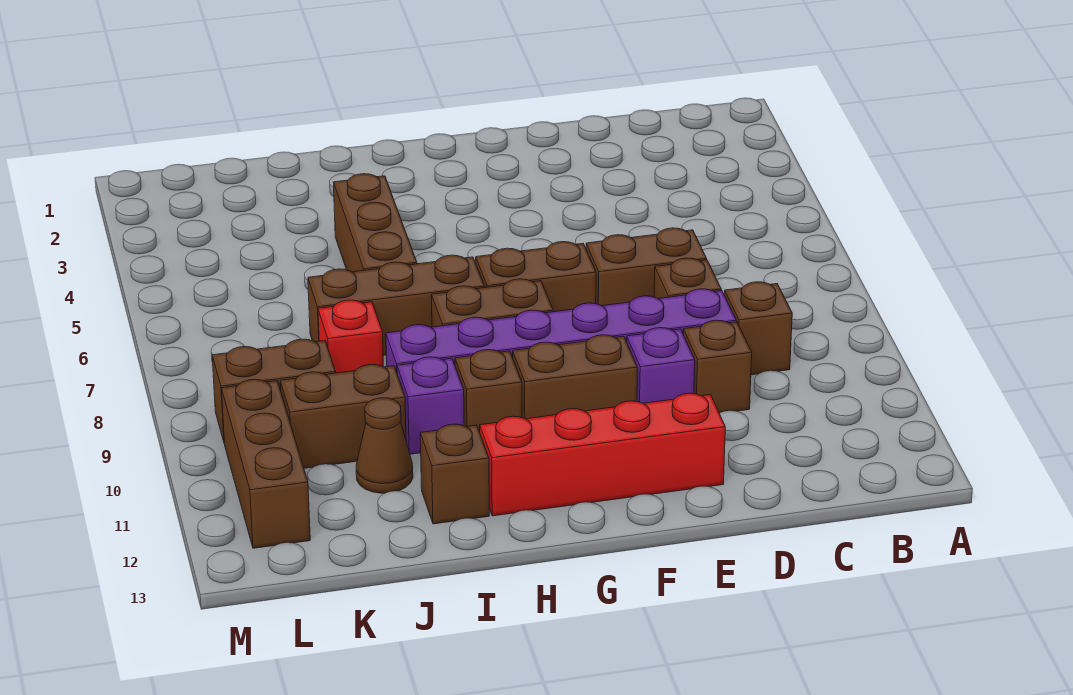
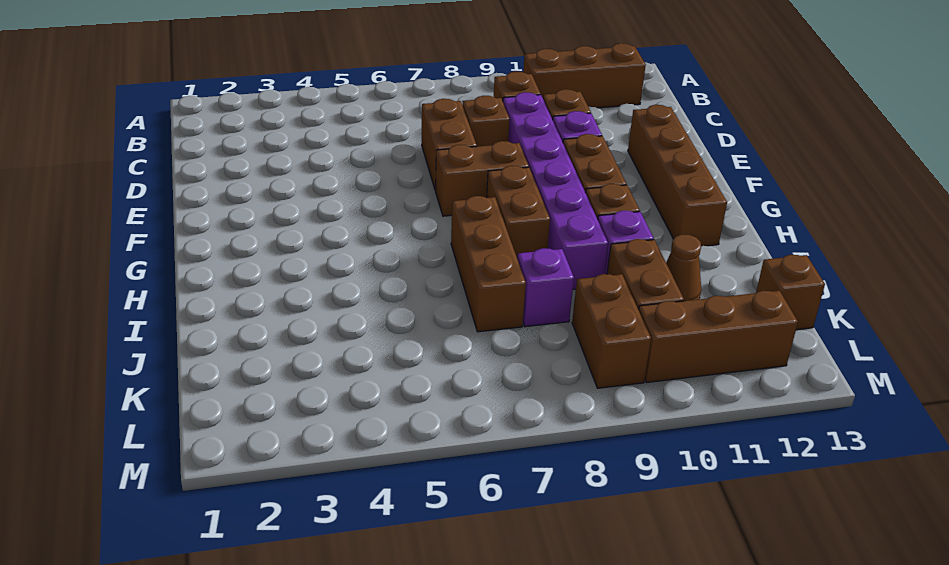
red 1x4 brick [480,393,725,516] -> brown 1x4 brick [628,105,727,246]
brown 1x2 brick [476,242,596,312] -> brown 1x2 brick turned to [436,141,529,216]
brown 1x3 brick [333,174,417,272] -> brown 1x3 brick moved to [523,43,646,108]
brown 1x1 brick [420,424,489,524] -> brown 1x1 brick moved to [756,255,825,330]
red 1x1 brick [318,300,383,373] -> purple 1x1 brick [517,248,574,327]

